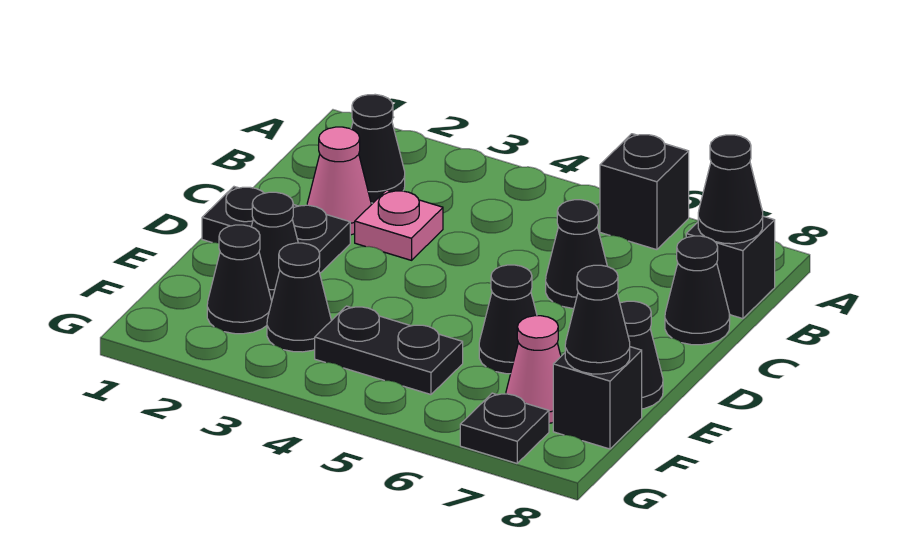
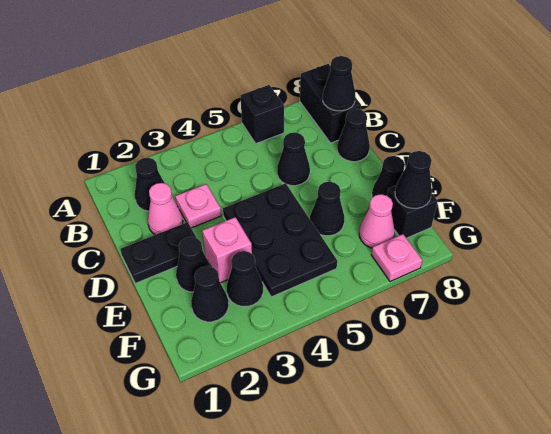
black 1x1 brick [686,216,775,319] -> black 1x2 brick [300,64,361,143]
none -> pink 1x1 brick [202,217,252,283]
black 1x2 plate [315,306,463,395] -> black 2x3 plate [223,183,337,297]
black 1x1 plate [460,393,549,463] -> pink 1x1 plate [372,234,422,282]

